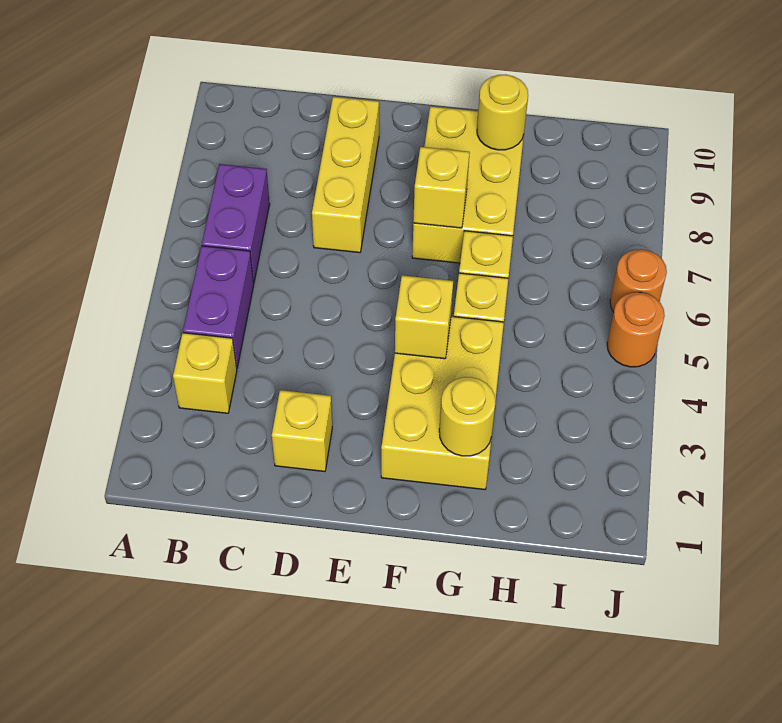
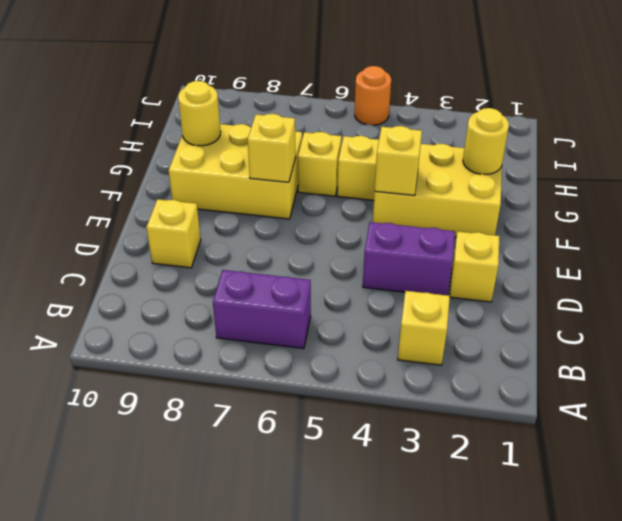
purple 1x2 brick [183,246,254,368] -> purple 1x2 brick moved to [363,222,455,295]
yellow 1x3 brick [312,97,379,253] -> yellow 1x1 brick [146,199,201,268]
orange 1x1 round brick [610,249,667,312] -> none

